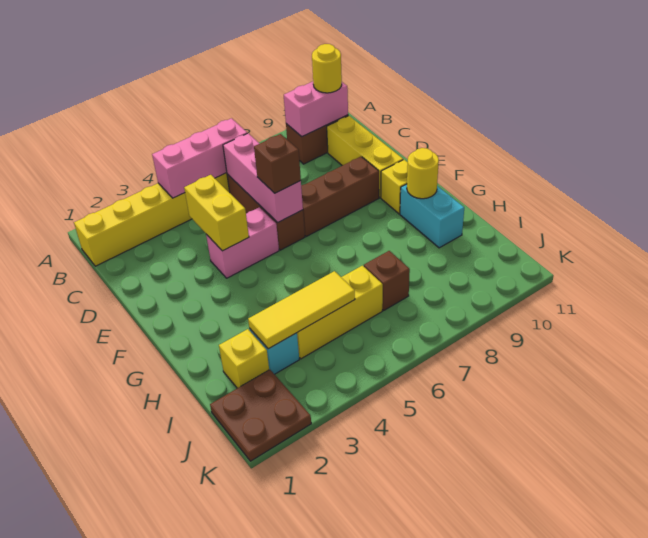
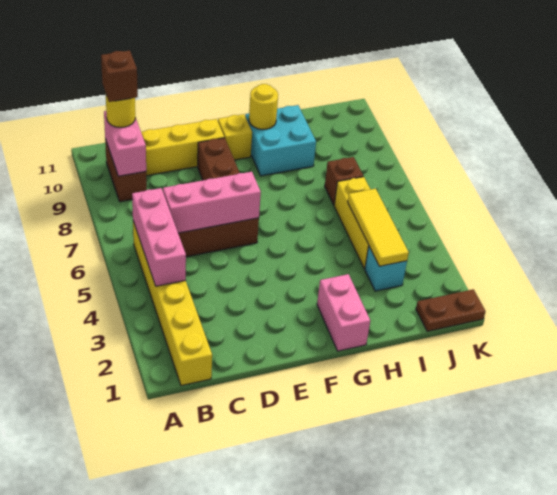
yellow 1x2 brick [184,175,249,251] -> none
pink 1x2 brick [206,207,279,278] -> pink 1x2 brick moved to [317,274,370,351]
brown 1x1 brick [254,134,301,193] -> brown 1x1 brick moved to [101,50,138,102]
cyan 1x2 brick [400,184,464,248] -> cyan 2x2 brick [245,105,316,176]
yellow 1x1 brick [219,329,269,388] -> none
brown 2x2 plate [210,370,311,461] -> brown 1x2 plate [416,289,486,331]

